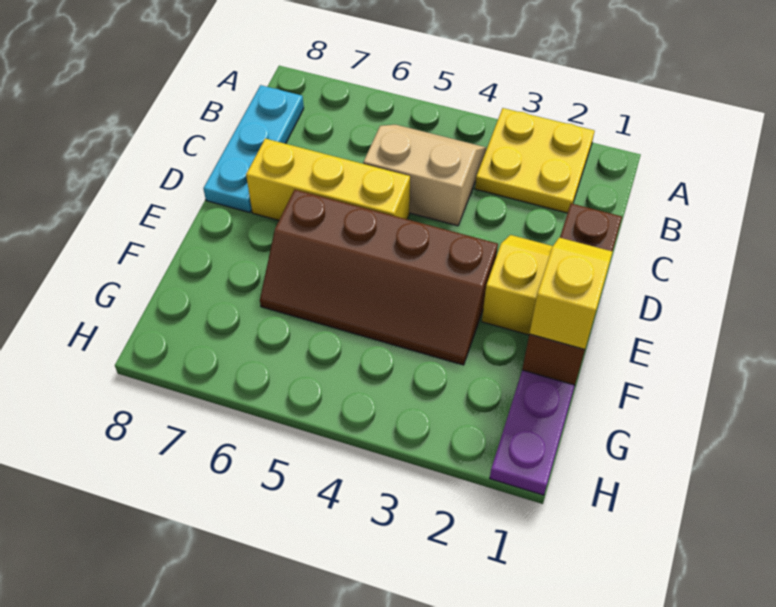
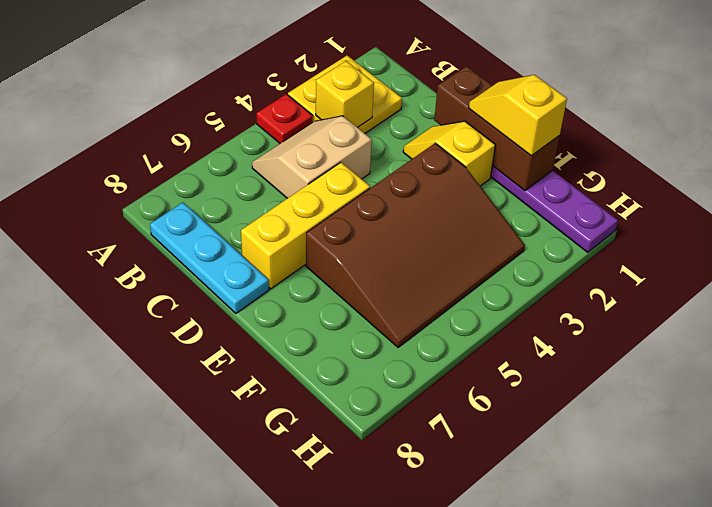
none -> red 1x1 plate [256,94,313,143]
none -> yellow 1x1 brick [316,61,374,127]
brown 2x4 slope [260,190,498,365] -> brown 3x4 slope [306,143,525,347]

